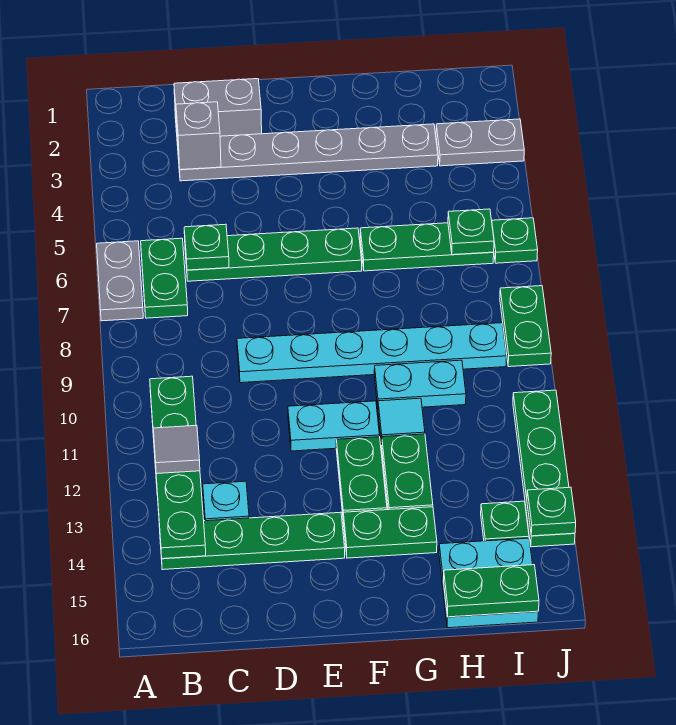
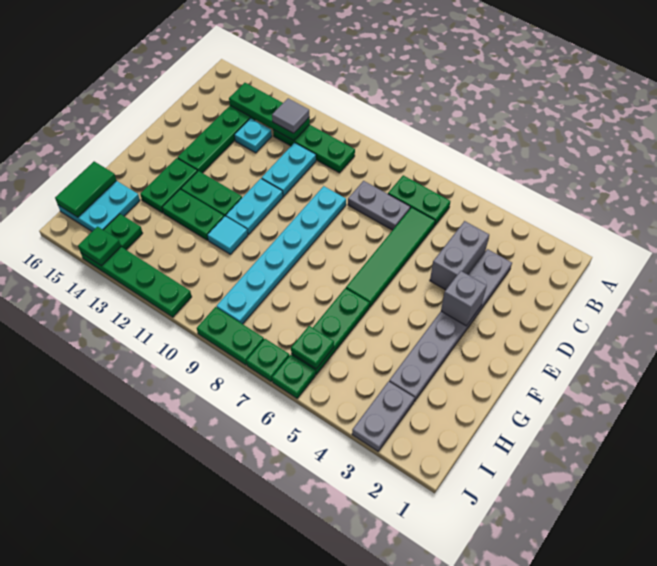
grey 1x2 plate [97,241,143,321] -> grey 1x2 plate moved to [348,181,410,230]
grey 1x2 brick [174,79,262,145] -> grey 1x2 brick moved to [430,221,489,290]
grey 1x1 brick [176,102,221,170] -> grey 1x1 brick moved to [441,271,487,326]
green 1x4 plate [185,228,362,281] -> green 1x4 tile [346,207,435,307]
green 1x1 plate [184,224,229,270] -> green 1x1 plate moved to [247,339,289,381]
cyan 1x2 plate [374,360,466,407] -> cyan 1x2 plate moved to [262,143,316,196]
green 1x2 plate [443,565,539,617] -> green 1x2 tile [55,161,117,217]

